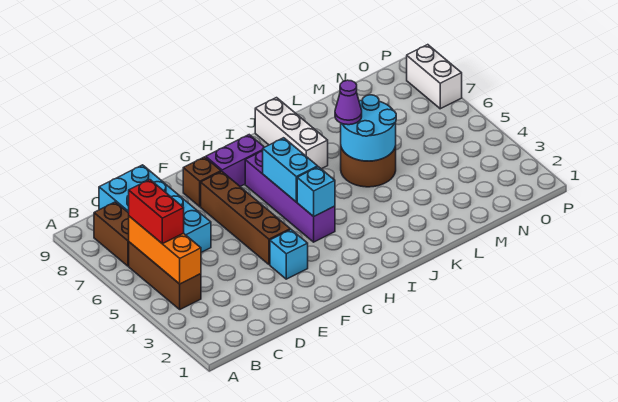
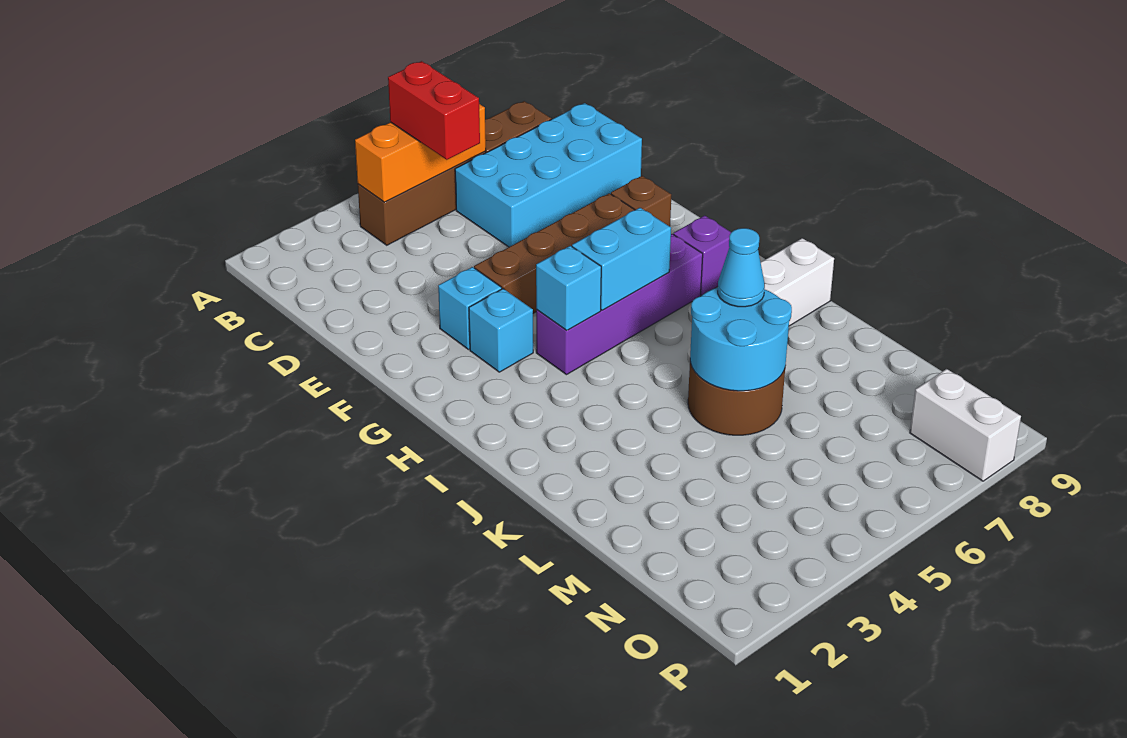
red 1x2 brick [129,180,184,244] -> red 1x2 brick turned to [388,61,480,160]
none -> cyan 1x1 brick [469,289,533,372]
purple 1x2 brick [206,135,264,186] -> purple 1x1 brick [673,215,731,295]
purple 1x1 cone [335,80,362,125] -> cyan 1x1 cone [718,228,765,307]
white 1x2 brick [407,45,462,109] -> white 1x2 brick turned to [910,369,1021,481]

